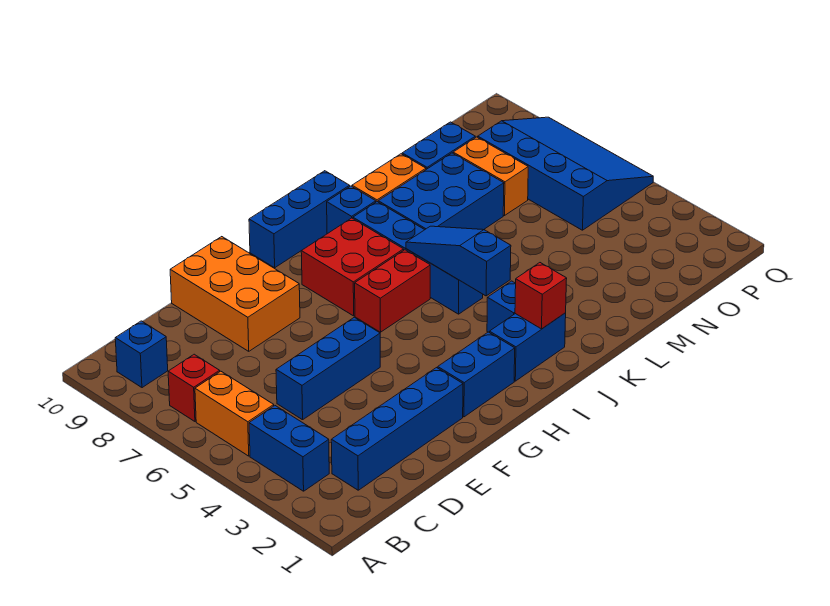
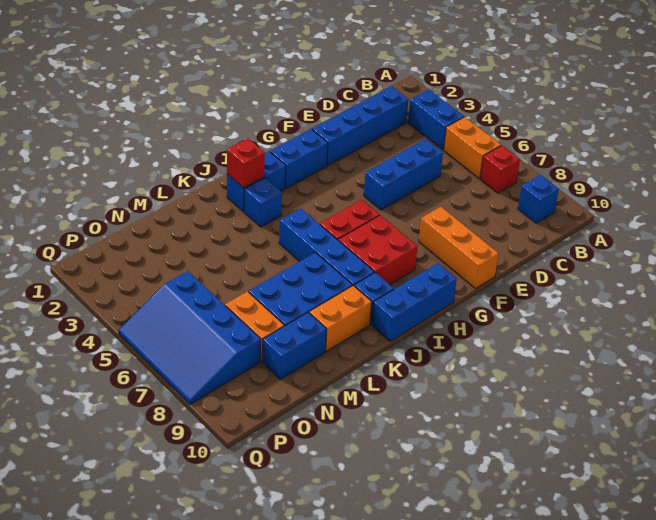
orange 2x3 brick [170,237,300,351] -> orange 1x3 brick [419,207,499,289]
blue 1x3 slope [406,226,511,296] -> none

